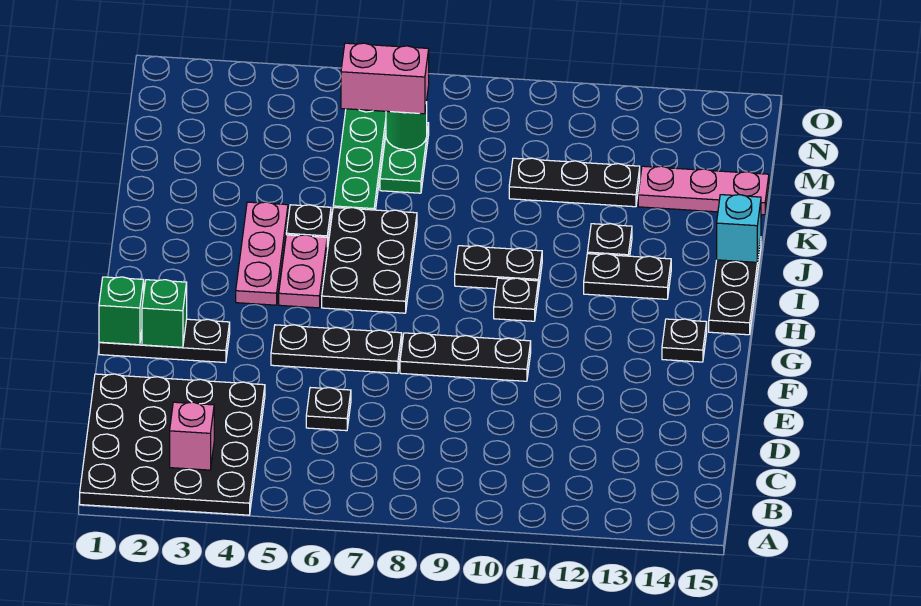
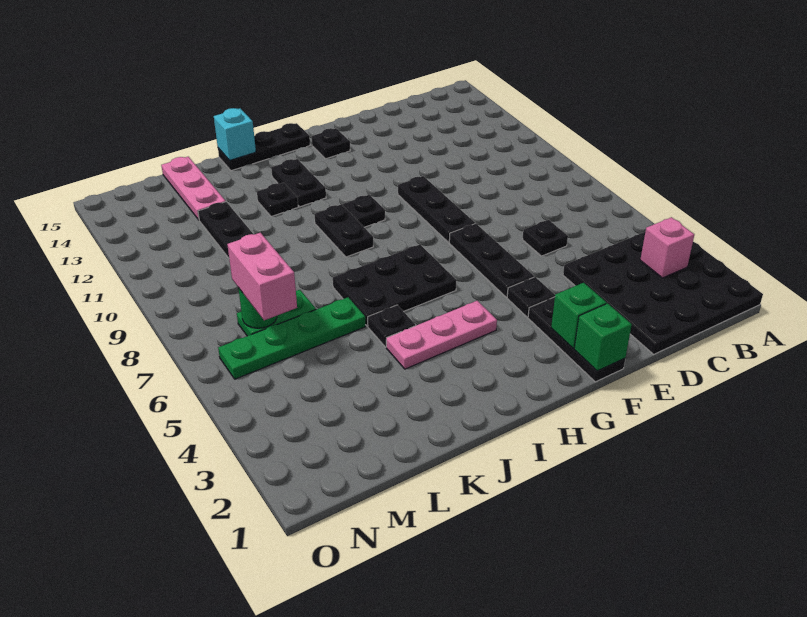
none -> black 1x1 plate [507,277,555,317]
pink 1x2 plate [279,235,327,308] -> none

